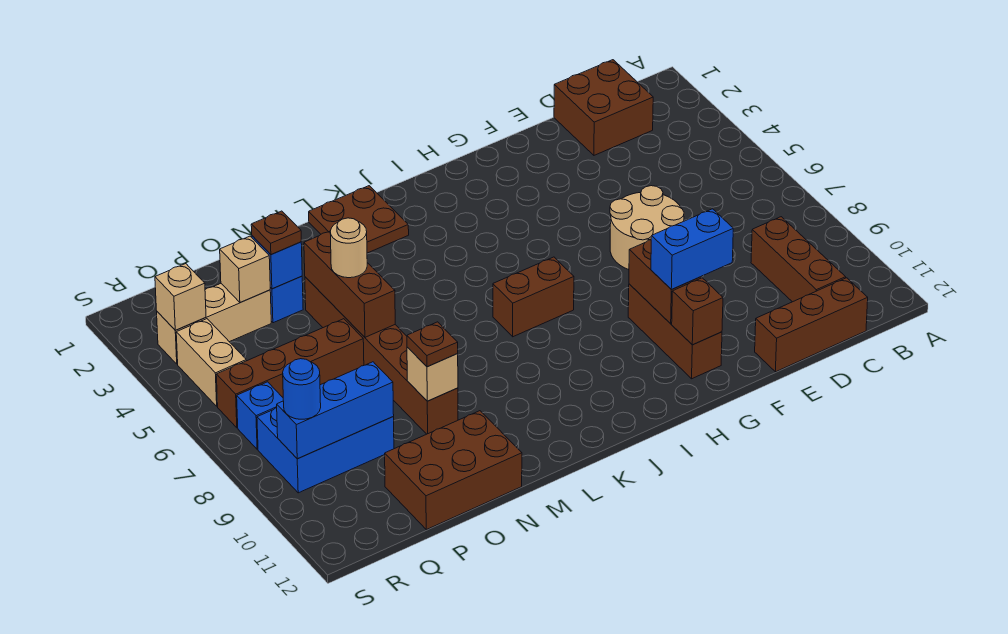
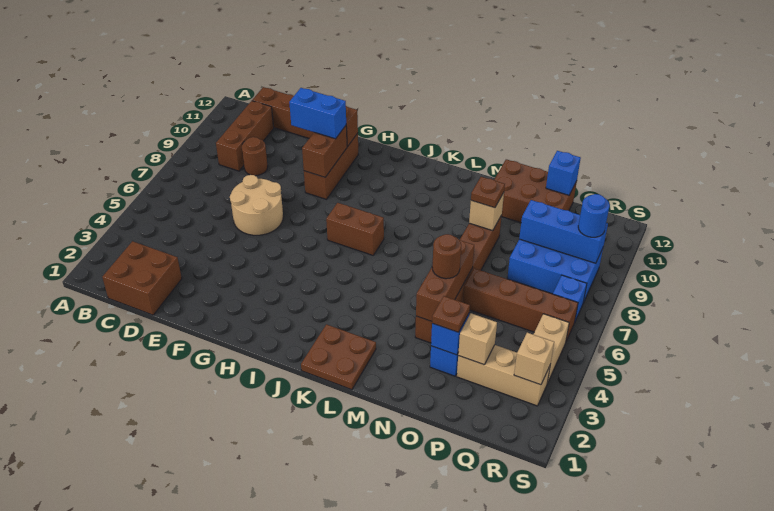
none -> brown 1x1 round brick [242,137,268,176]
tan 1x1 round brick [330,218,367,278] -> brown 1x1 round brick [432,234,461,279]
none -> blue 1x1 brick [546,151,581,195]

